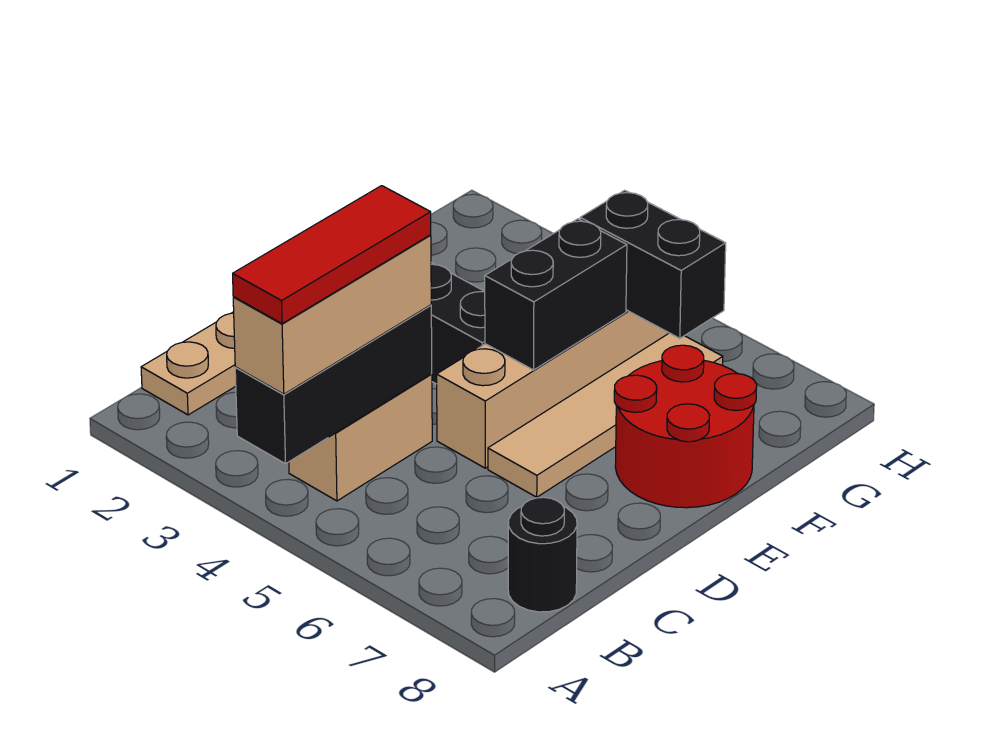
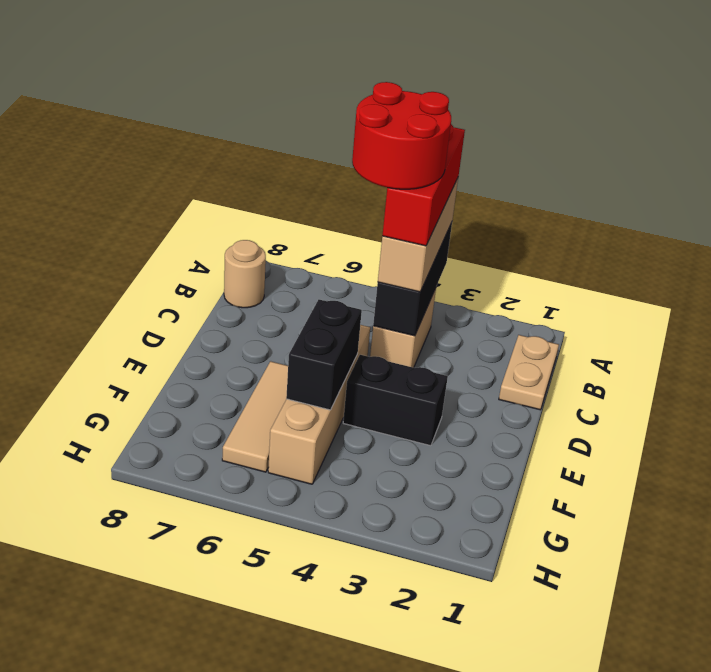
red 1x3 tile [233,186,431,324] -> red 1x3 brick [382,124,465,246]
black 1x1 round brick [508,497,577,612] -> tan 1x1 round brick [224,240,266,308]
tan 1x4 tile [488,333,723,497] -> tan 1x3 tile [222,361,288,472]
red 2x2 round brick [614,345,757,508] -> red 2x2 round brick moved to [352,82,451,189]
black 1x2 brick [580,190,726,338] -> none

